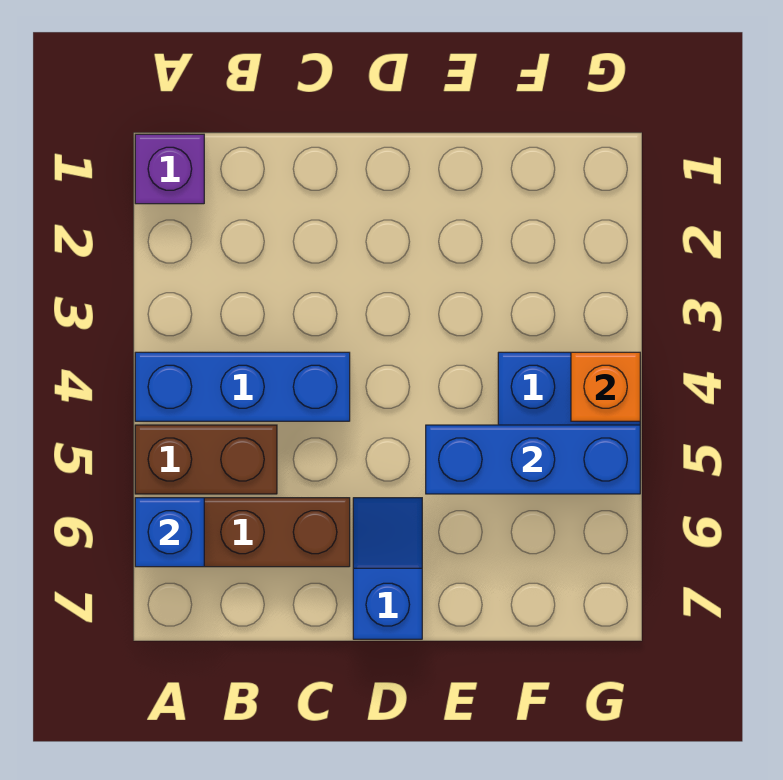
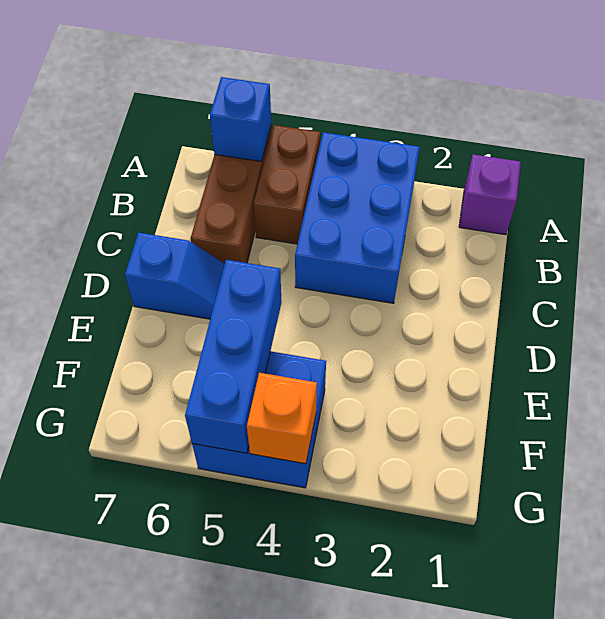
blue 1x3 brick [135,352,350,421] -> blue 2x3 brick [295,132,420,303]

